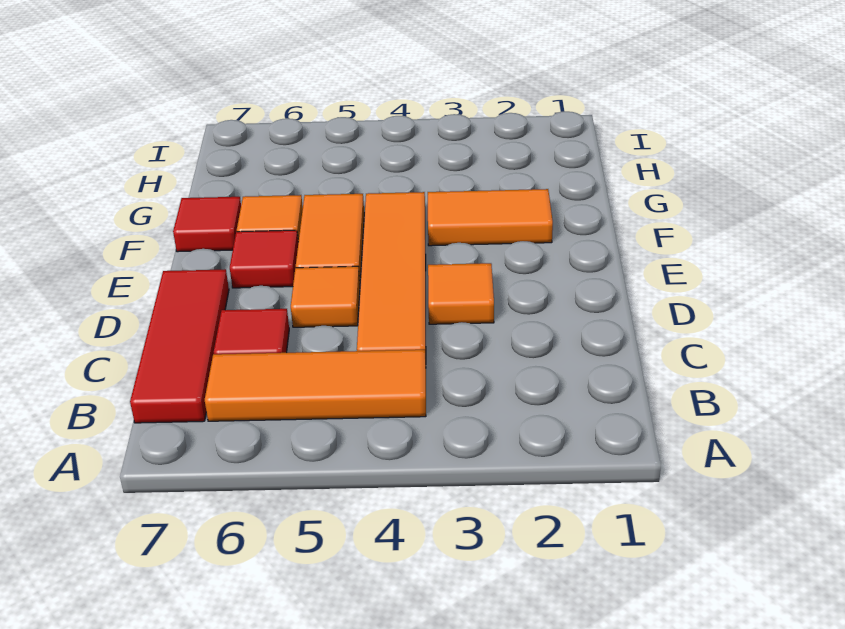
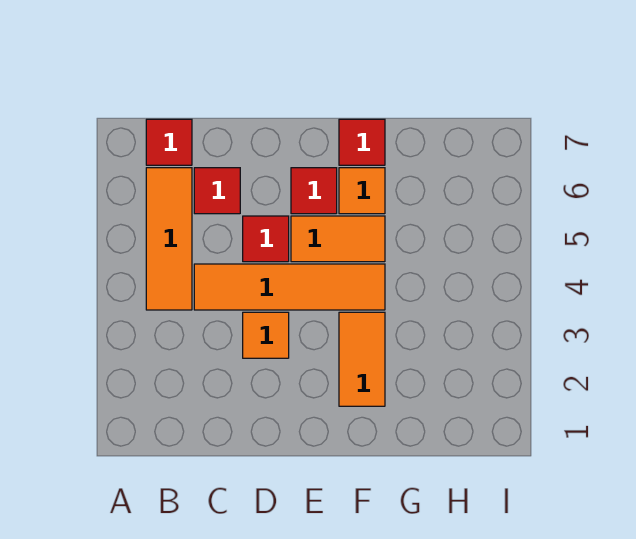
red 1x3 tile [130,269,229,423] -> red 1x1 tile [146,119,192,165]
orange 1x1 tile [291,266,360,327] -> red 1x1 tile [243,216,289,262]

